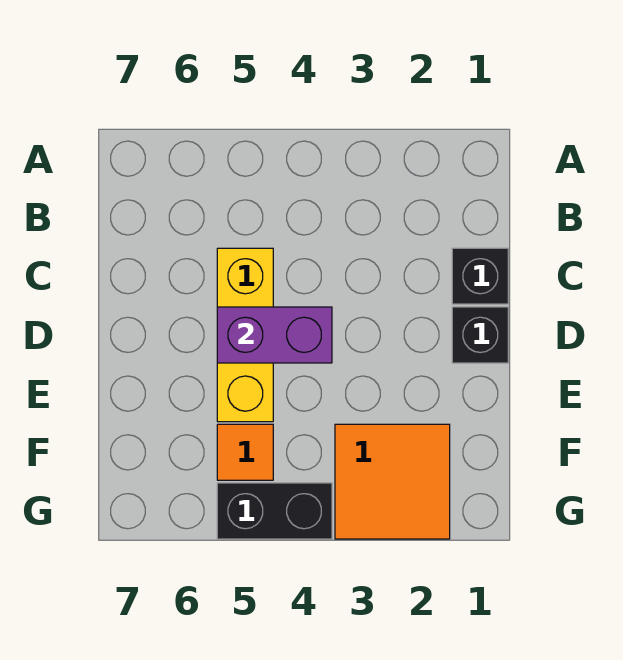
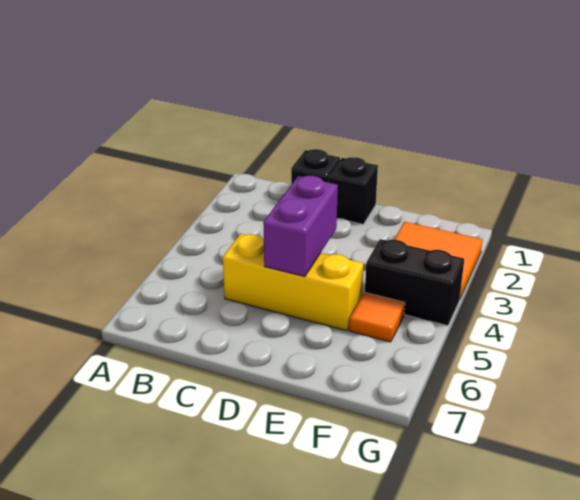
black 1x2 brick [217,483,332,539] -> black 1x2 brick turned to [365,239,464,326]

